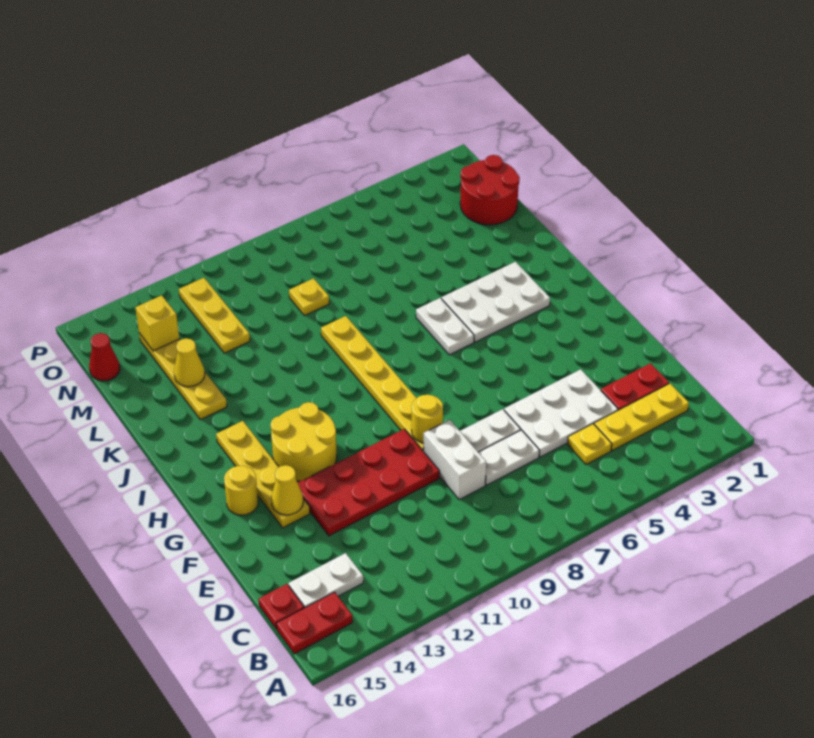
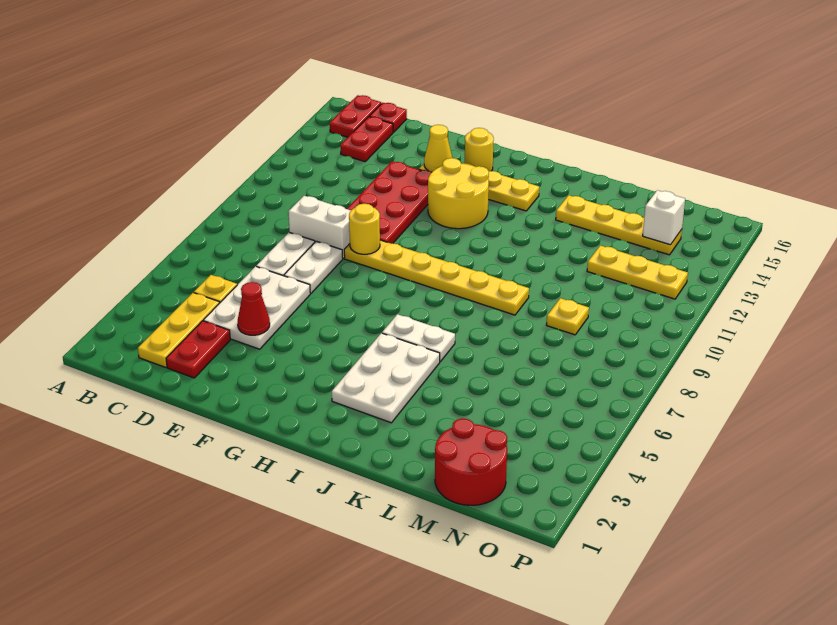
white 1x2 plate [289,553,363,608] -> red 1x2 plate [340,117,393,162]
yellow 1x1 cone [174,338,205,387] -> none
yellow 1x1 brick [135,295,179,351] -> white 1x1 brick [643,190,685,245]
red 1x1 cone [89,333,120,381] -> red 1x1 cone moved to [238,282,270,335]

